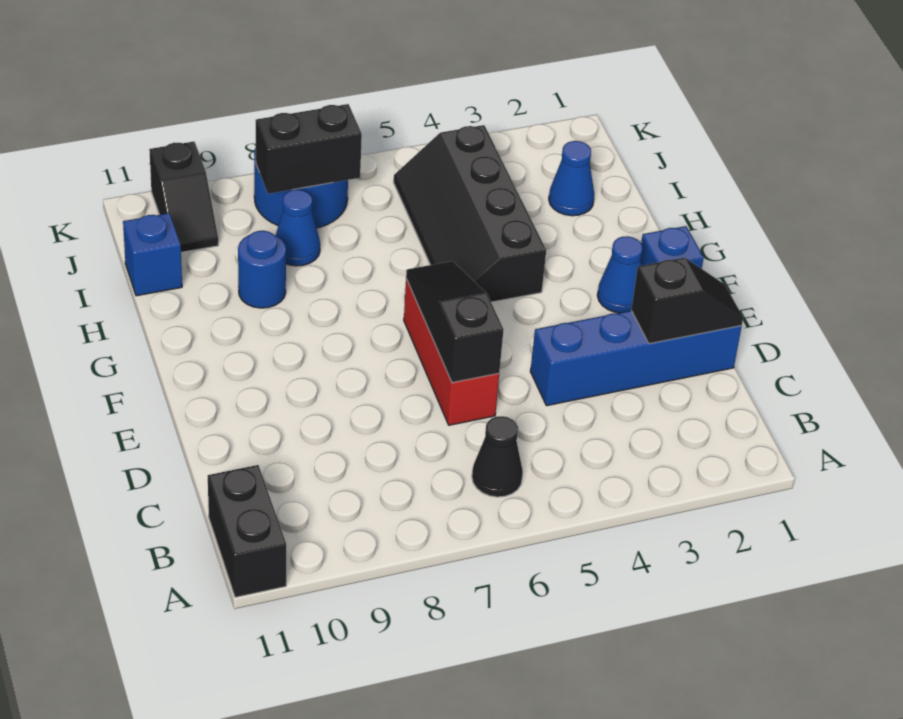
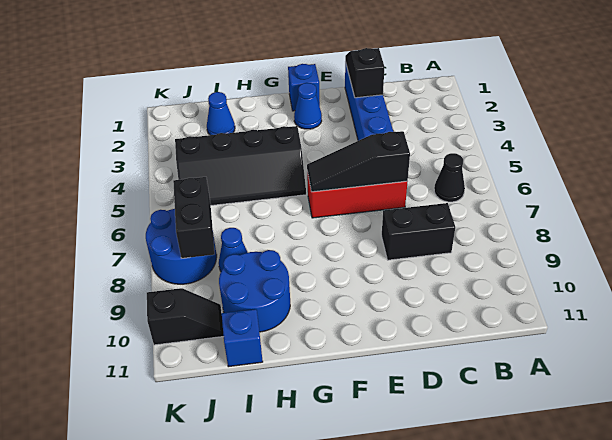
black 1x2 brick [208,465,286,597] -> black 1x2 brick moved to [382,203,455,260]
blue 1x1 round brick [238,231,286,308] -> blue 2x2 round brick [219,250,290,332]

